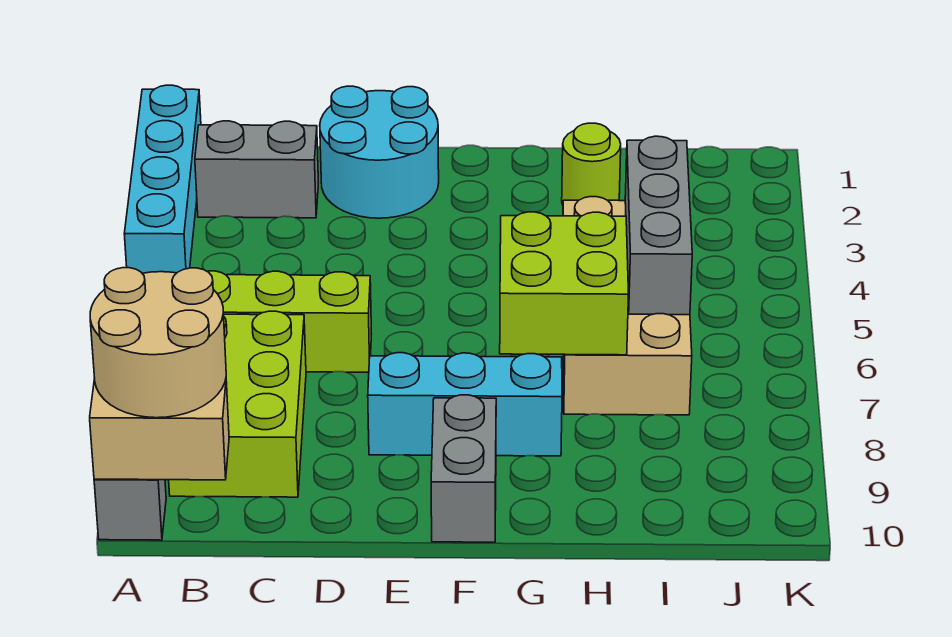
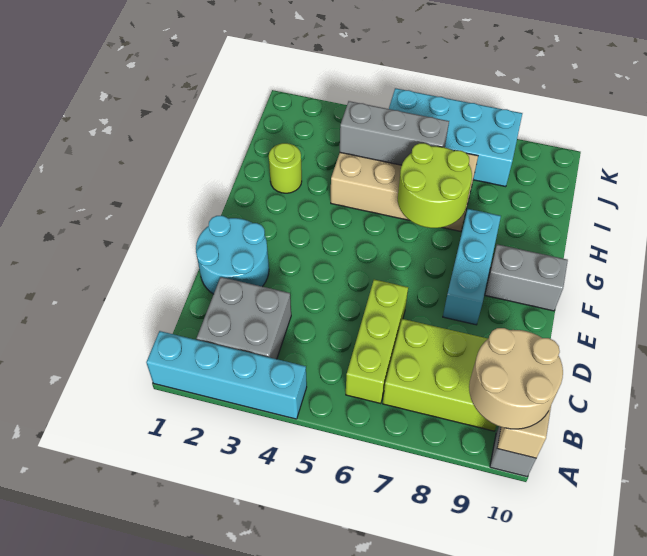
grey 1x2 brick [195,121,318,218] -> grey 2x2 brick [197,277,291,359]
lime 2x2 brick [500,212,629,355] -> lime 2x2 round brick [398,143,472,228]
none -> cyan 2x4 brick [389,88,522,187]

